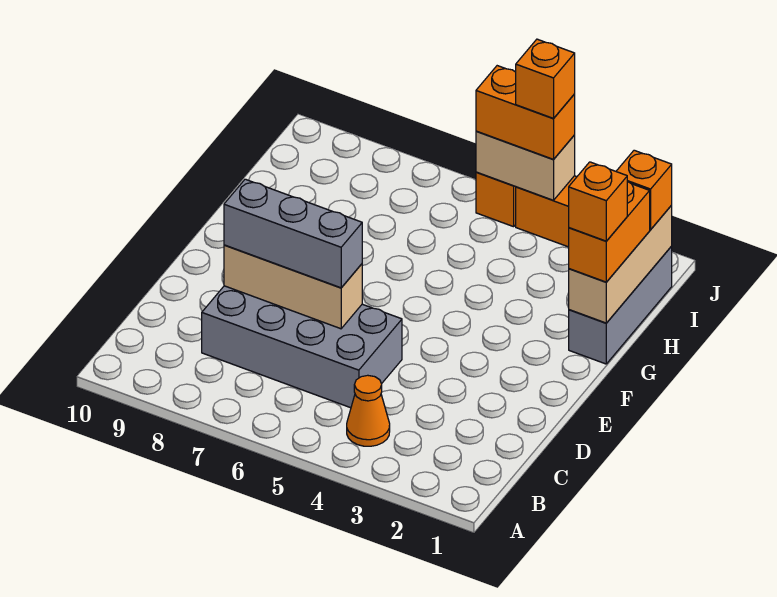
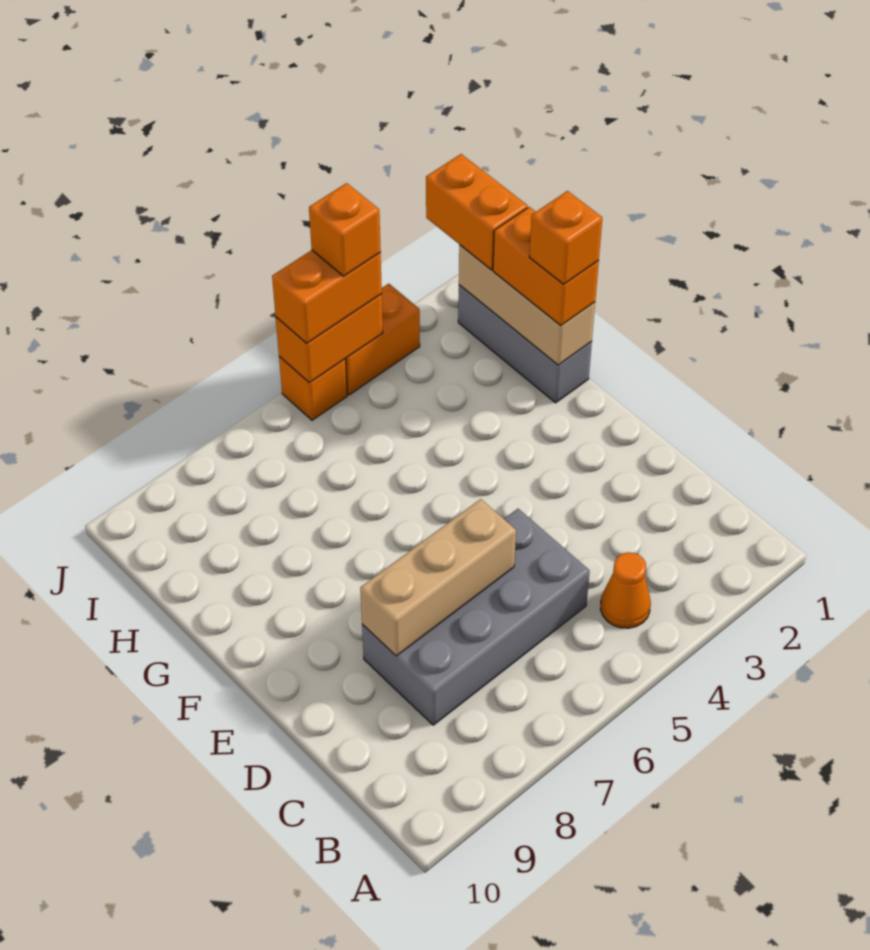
grey 1x3 brick [224,179,362,288] -> none
orange 1x1 brick [616,150,672,230] -> orange 1x2 brick [426,154,528,270]
tan 1x2 brick [476,131,575,200] -> orange 1x2 brick [276,294,383,383]

